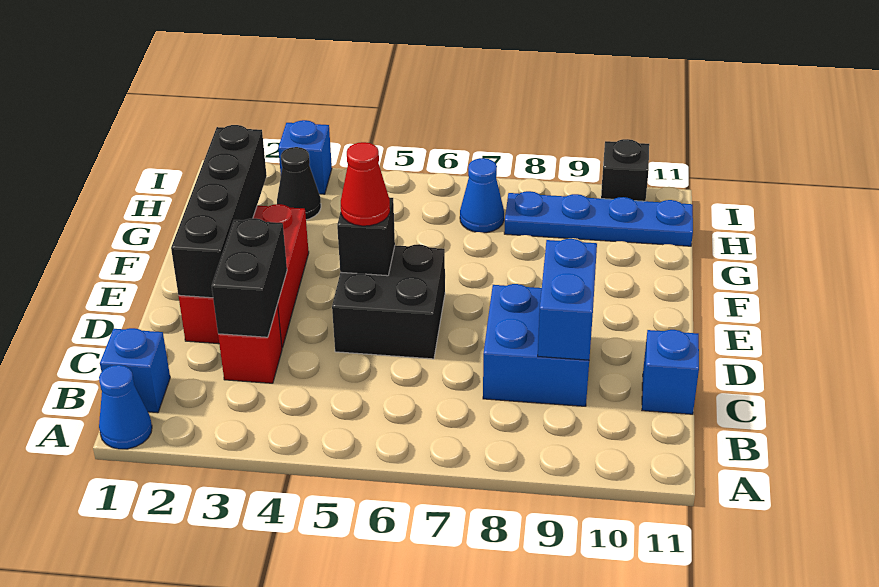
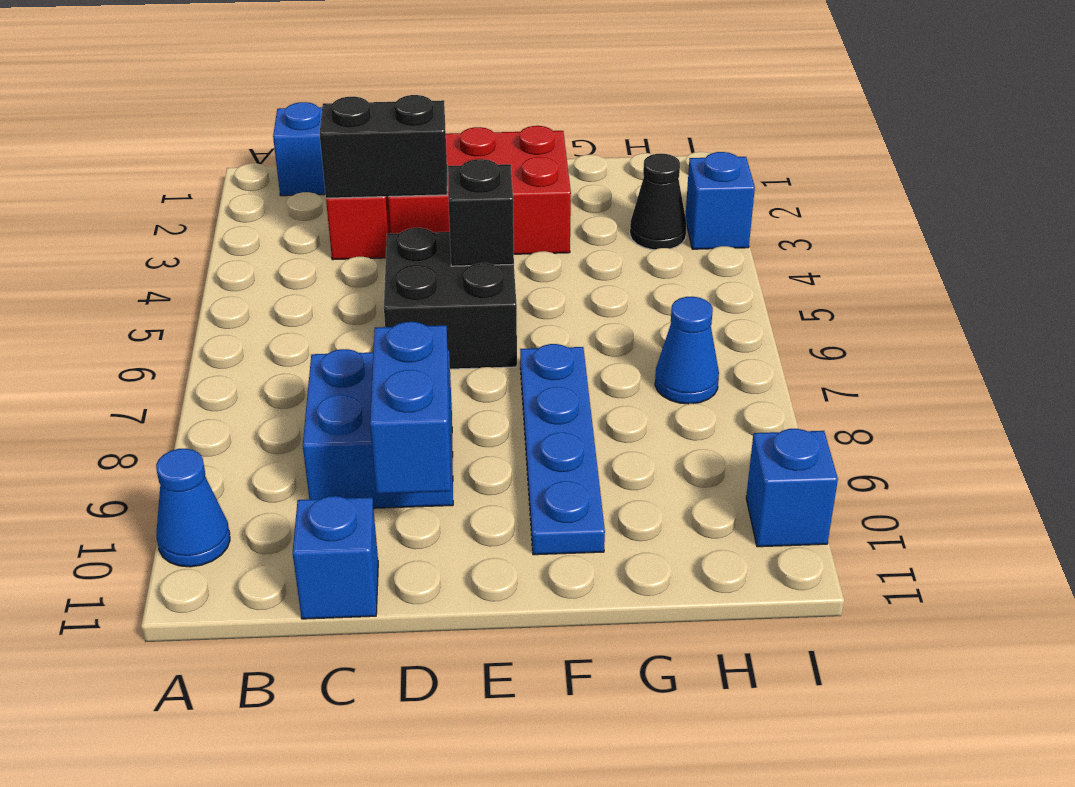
blue 1x1 cone [99,365,152,449] -> blue 1x1 cone moved to [156,449,230,567]
blue 1x2 brick [538,239,597,360] -> blue 1x2 brick turned to [370,322,451,494]
black 1x4 brick [171,125,267,298] -> none
red 1x1 cone [341,142,390,226] -> none
blue 1x4 plate [504,191,693,246] -> blue 1x4 plate moved to [520,344,605,555]
black 1x1 brick [601,139,649,201] -> blue 1x1 brick [746,429,838,547]

